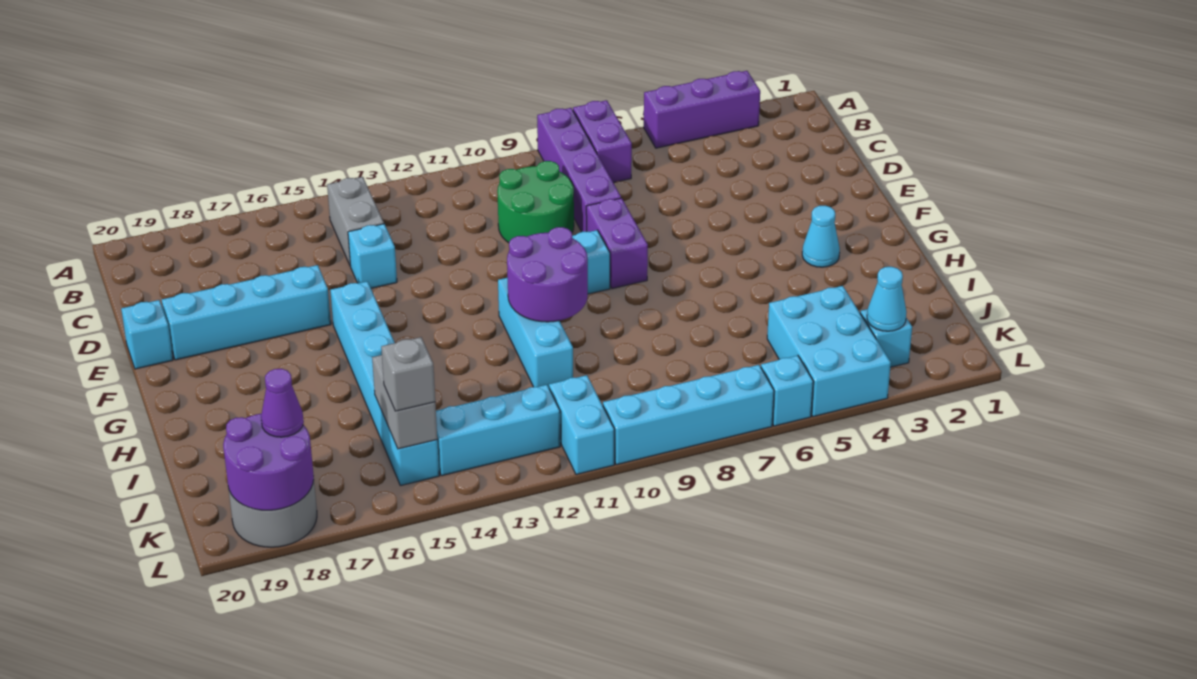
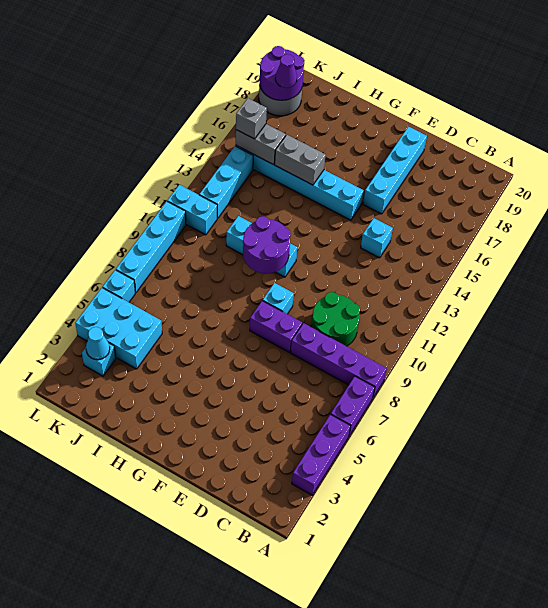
purple 1x2 brick [573,100,632,183] -> purple 1x2 brick turned to [331,376,375,436]
grey 1x2 brick [327,177,384,266] -> grey 1x2 brick moved to [275,135,326,185]
cyan 1x1 brick [121,300,173,369] -> none
cyan 1x1 cone [802,206,840,267] -> none

